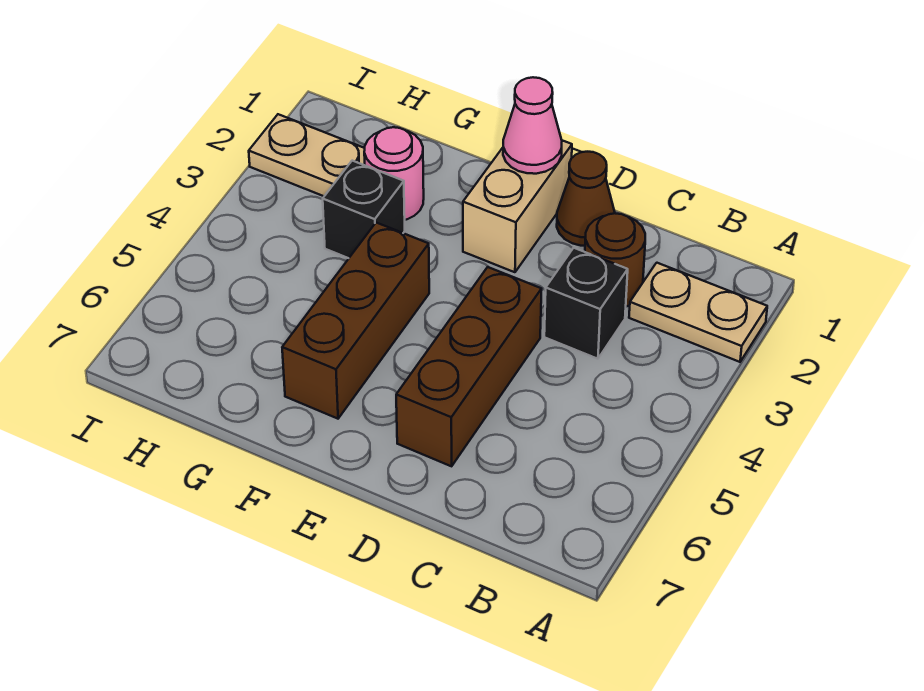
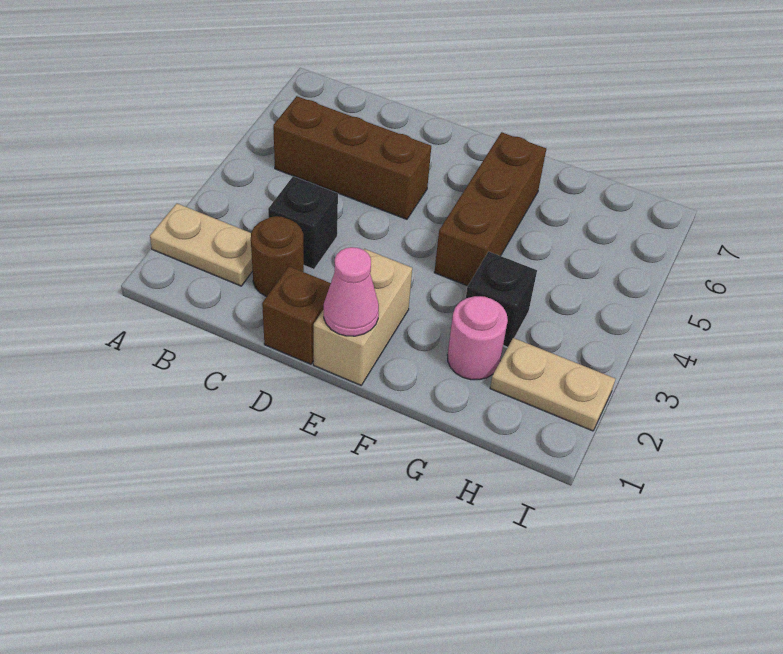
brown 1x1 cone [557,152,615,246] -> brown 1x1 brick [262,266,331,364]
brown 1x3 brick [396,267,542,466] -> brown 1x3 brick turned to [273,96,431,219]

